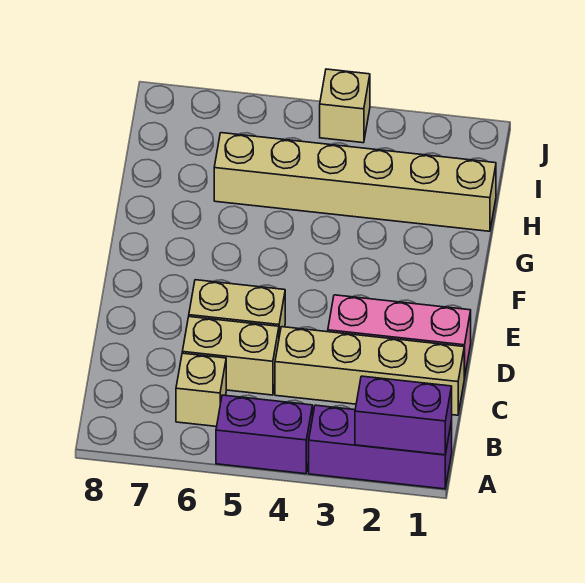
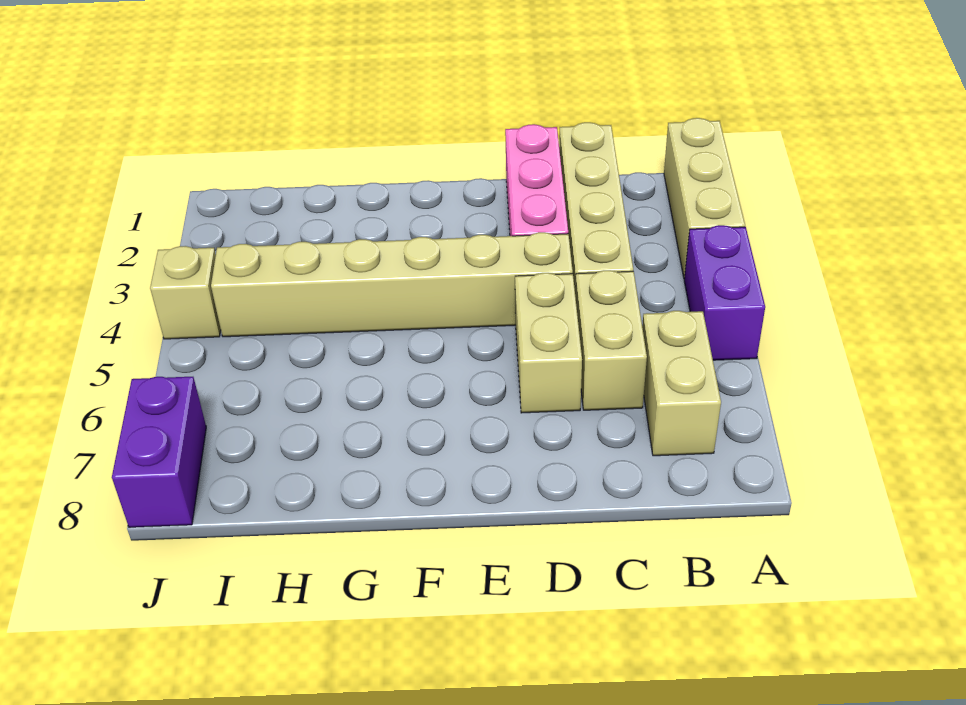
purple 1x3 brick [309,405,452,489] -> tan 1x3 brick [664,118,745,278]
purple 1x2 brick [355,376,452,455] -> purple 1x2 brick moved to [112,377,206,527]
tan 1x1 brick [176,353,226,427] -> tan 1x2 brick [642,311,721,456]
tan 1x6 brick [214,133,496,231] -> tan 1x6 brick turned to [211,232,573,337]

